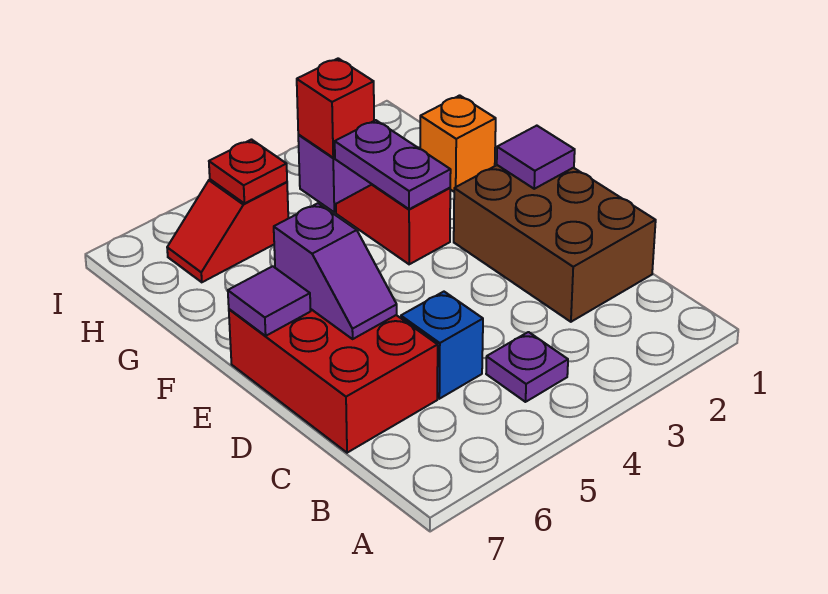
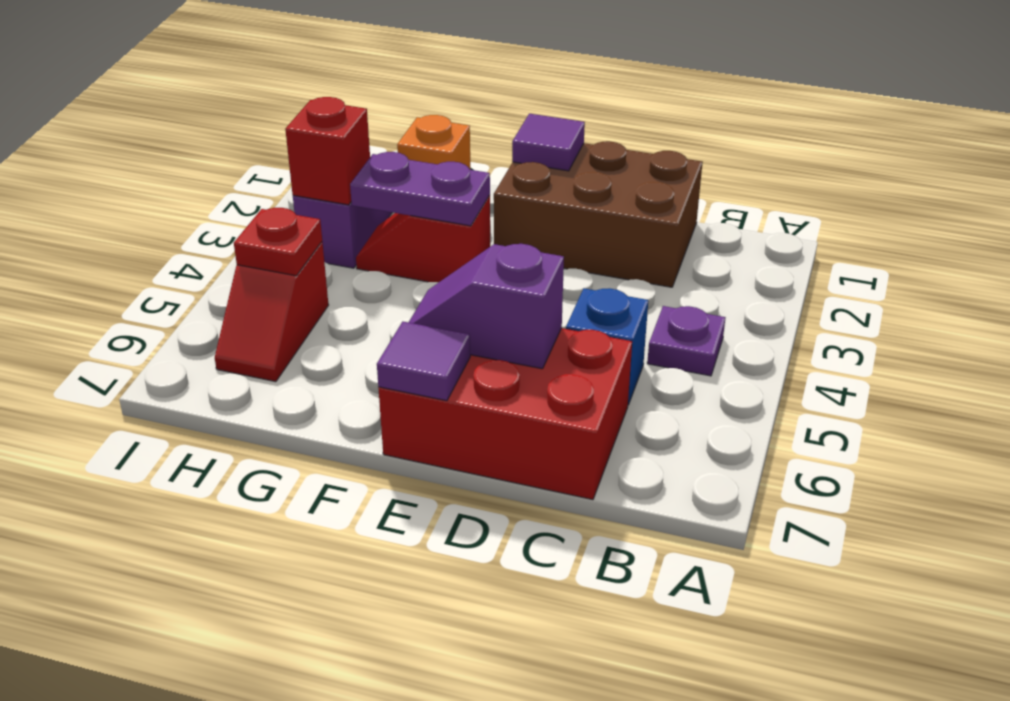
purple 1x2 slope [274,203,397,339] -> purple 1x2 slope turned to [409,244,564,369]

